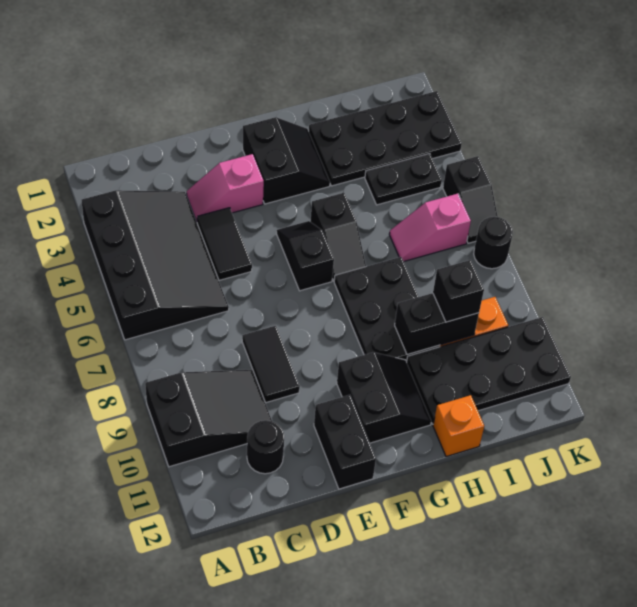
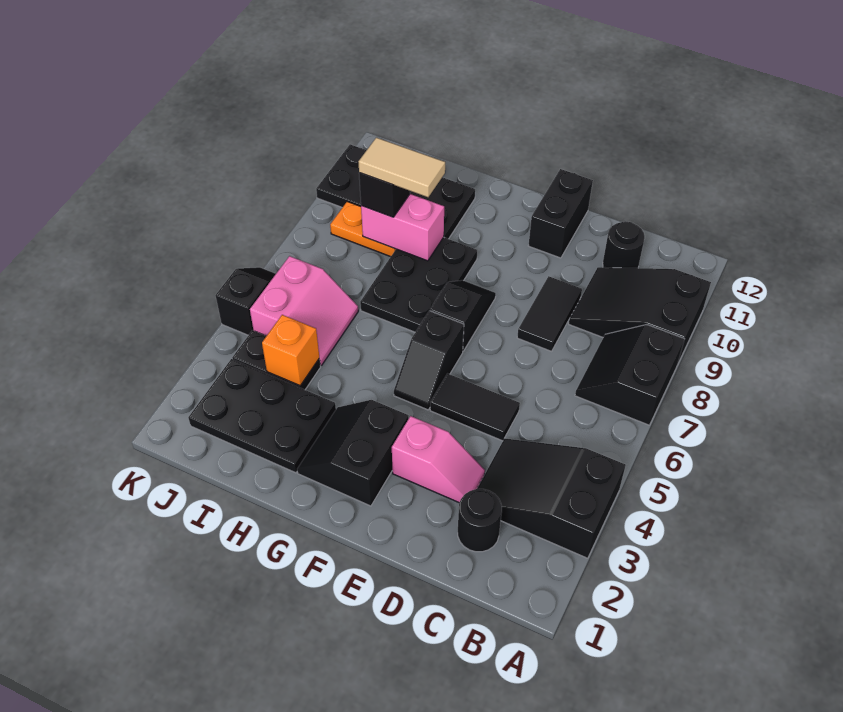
black 3x4 slope [82,190,229,340] -> black 2x3 slope [477,438,626,558]
black 1x2 tile [197,208,252,280] -> black 1x2 tile turned to [430,374,520,441]
black 2x2 slope [337,352,431,443] -> black 2x2 slope moved to [575,325,685,425]
black 1x2 slope [310,193,366,281] -> black 1x2 slope moved to [430,280,496,351]
black 2x4 plate [309,91,462,186] -> black 2x3 plate [188,359,336,473]
black 1x2 brick [395,293,479,355] -> pink 1x2 brick [361,194,444,261]
none -> tan 1x2 tile [358,138,445,197]
orange 1x1 brick [433,395,484,457] -> orange 1x1 brick moved to [262,315,319,386]
pink 1x2 slope [389,194,471,262] -> pink 2x2 slope [250,256,358,365]
black 1x1 round brick [474,217,513,269] -> black 1x1 round brick moved to [458,489,502,552]

